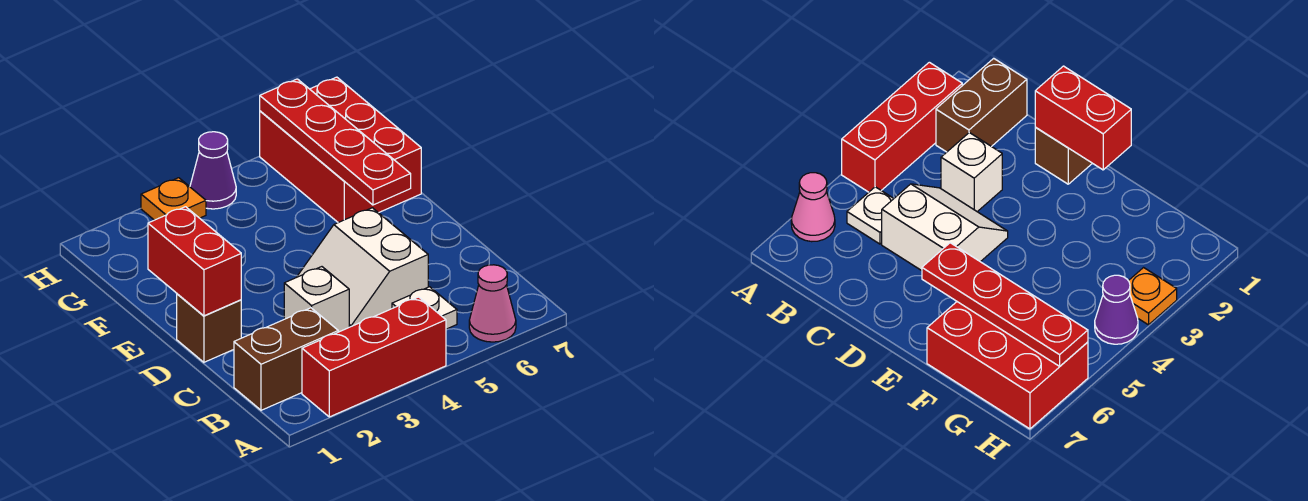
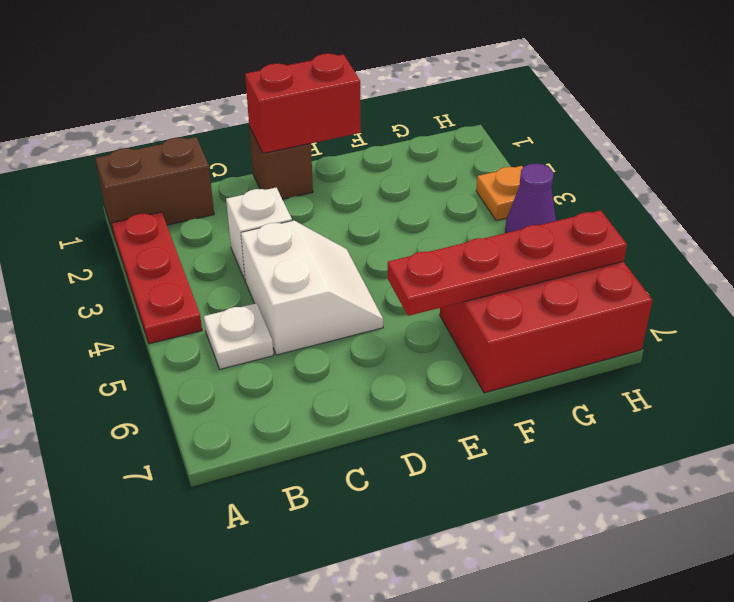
red 1x3 brick [302,297,446,417] -> red 1x3 plate [112,212,202,344]
pink 1x1 cone [469,265,516,342] -> none
brown 1x2 brick [234,308,338,410] -> brown 1x2 brick turned to [95,137,214,234]
white 2x2 slope [297,208,428,327] -> white 2x2 slope turned to [241,220,383,355]

